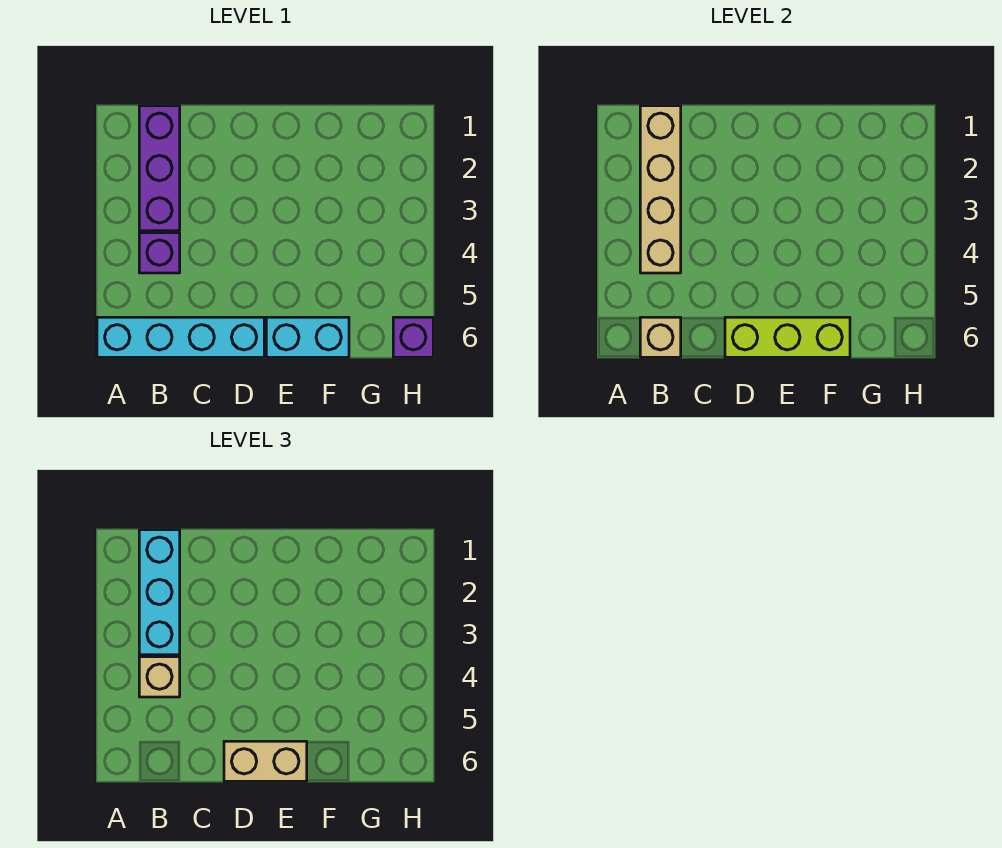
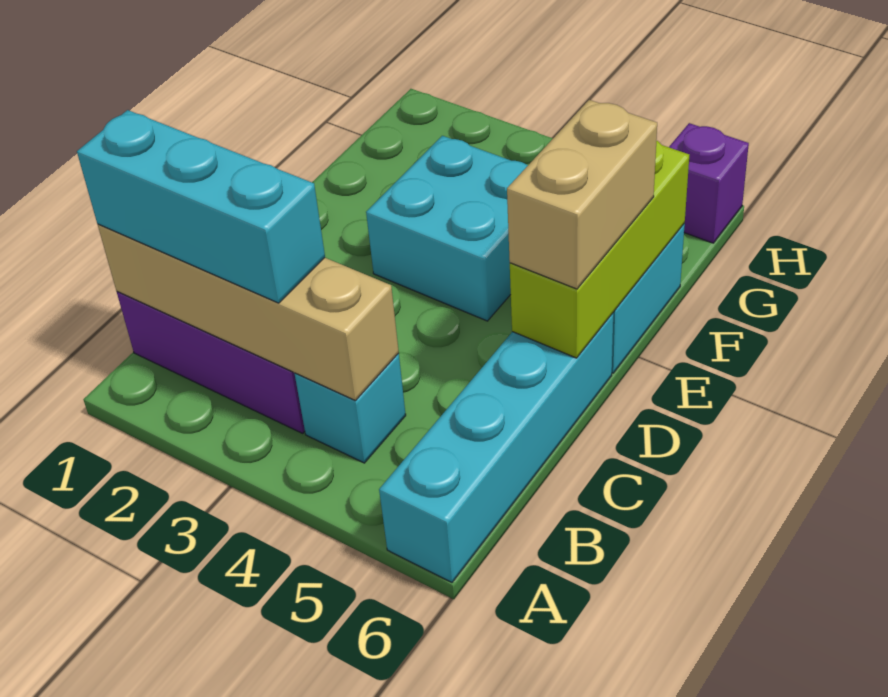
purple 1x1 brick [139,233,180,273] -> cyan 1x1 brick [295,353,406,463]
tan 1x1 brick [139,657,180,697] -> none
tan 1x1 brick [640,317,681,357] -> none
none -> cyan 2x2 brick [366,136,528,321]

